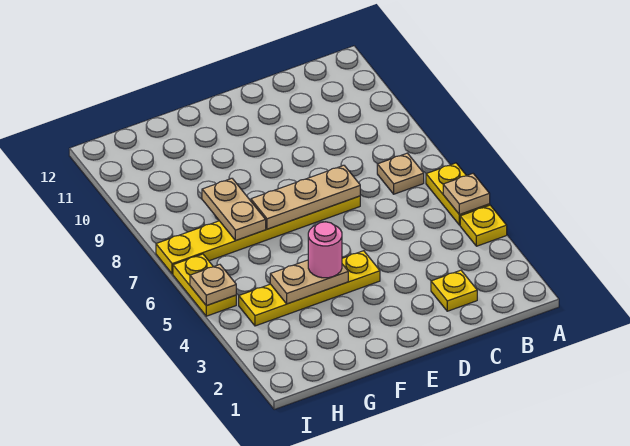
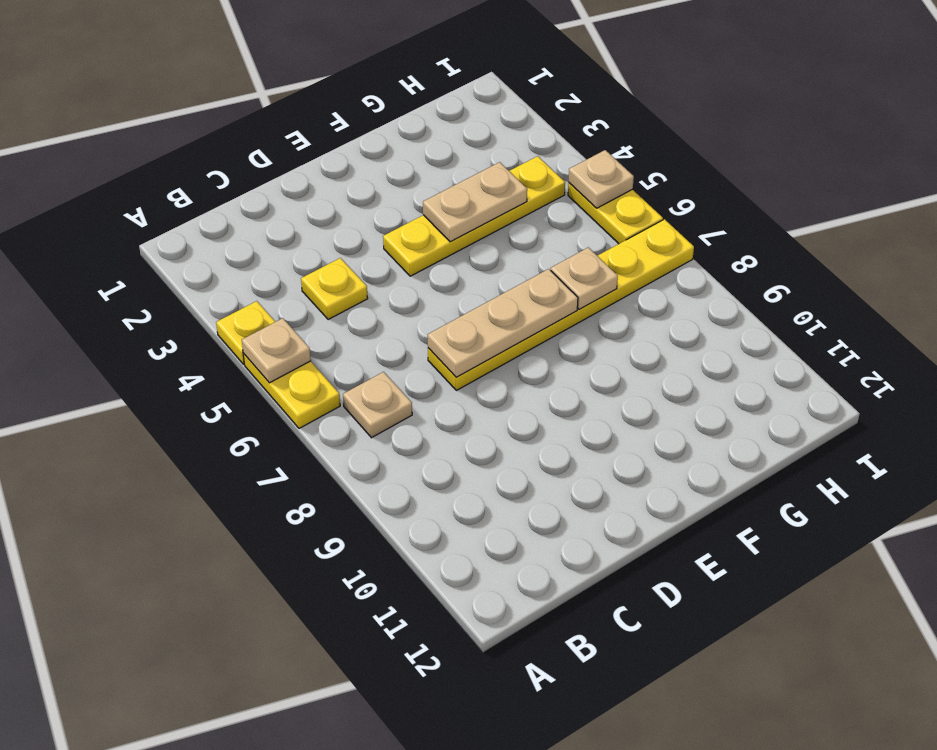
yellow 1x1 plate [431,270,477,311] -> yellow 1x1 plate moved to [301,258,368,320]
pink 1x1 round brick [308,222,342,278] -> none
tan 1x2 plate [202,178,266,241] -> tan 1x1 plate [551,247,618,309]

